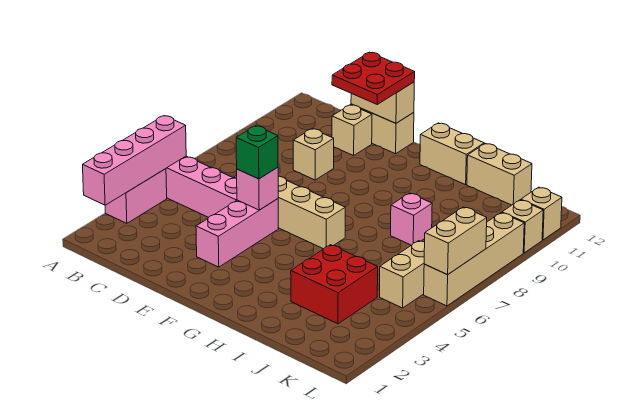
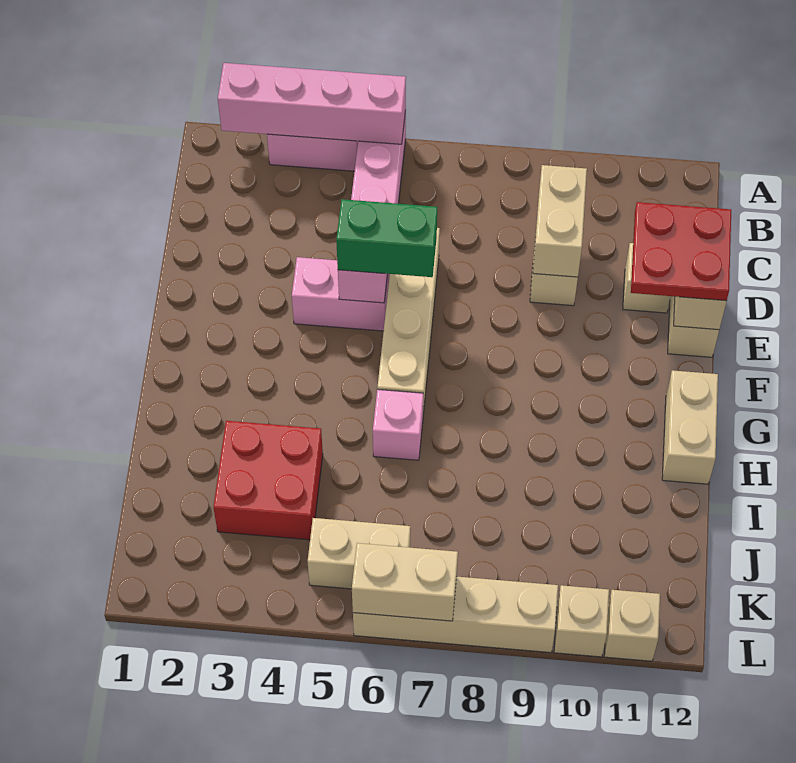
pink 1x3 brick [196,199,279,267] -> pink 1x2 brick [292,257,389,331]
green 1x1 brick [236,126,278,179] -> green 1x2 brick [336,199,437,277]
pink 1x1 brick [391,193,432,245] -> pink 1x1 brick moved to [373,389,423,460]
tan 1x2 brick [467,144,532,205] -> tan 1x2 brick moved to [533,165,587,277]

